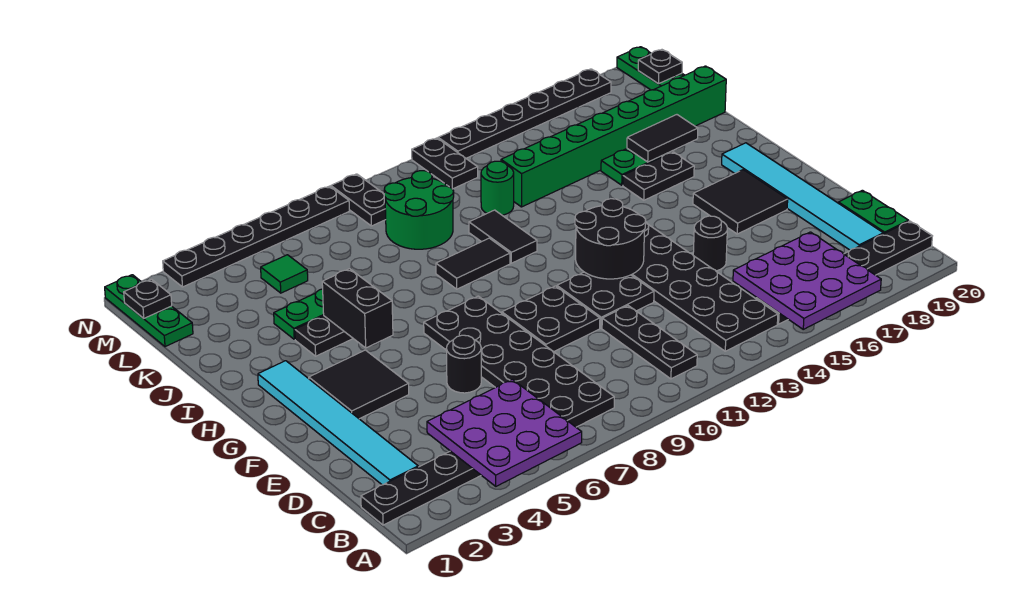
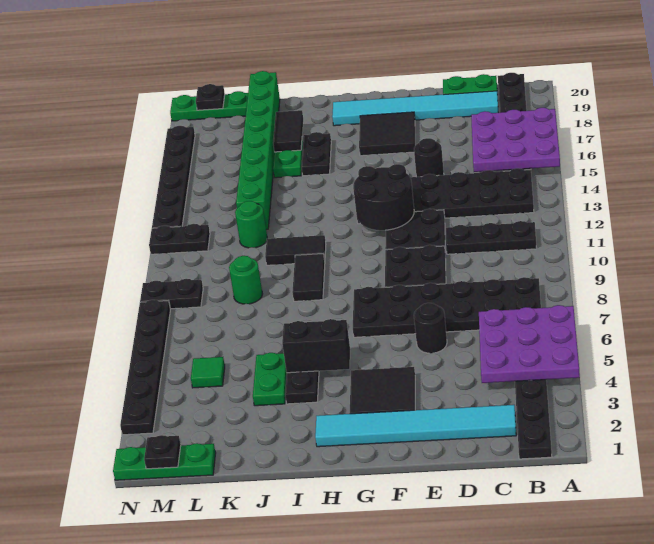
green 2x2 round brick [384,171,454,249] -> green 1x1 round brick [229,256,262,304]

